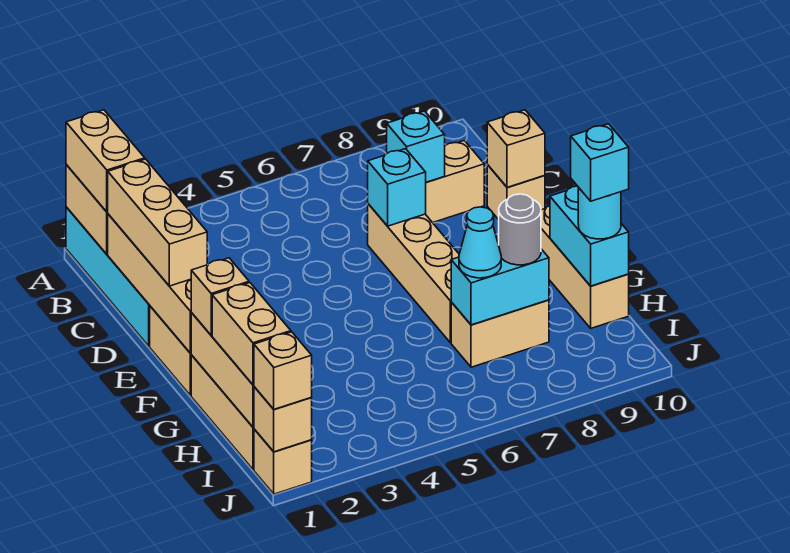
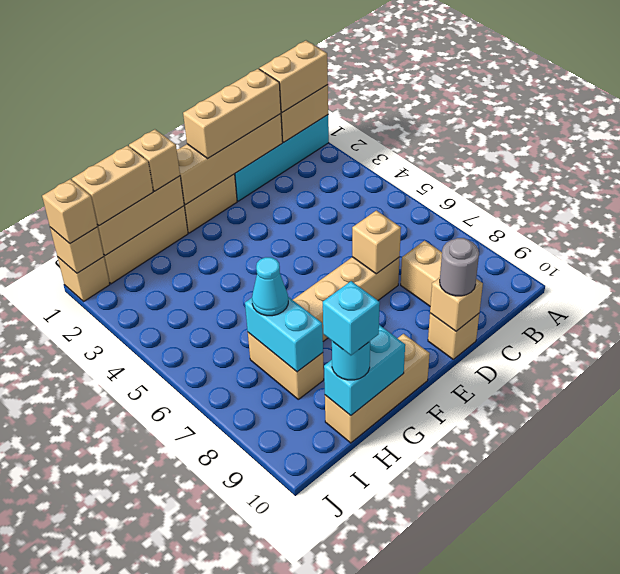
cyan 1x1 brick [387,111,445,182] -> none
cyan 1x1 brick [368,149,426,226] -> tan 1x1 brick [352,210,401,274]
grey 1x1 round brick [498,194,541,265] -> grey 1x1 round brick moved to [440,238,479,296]

